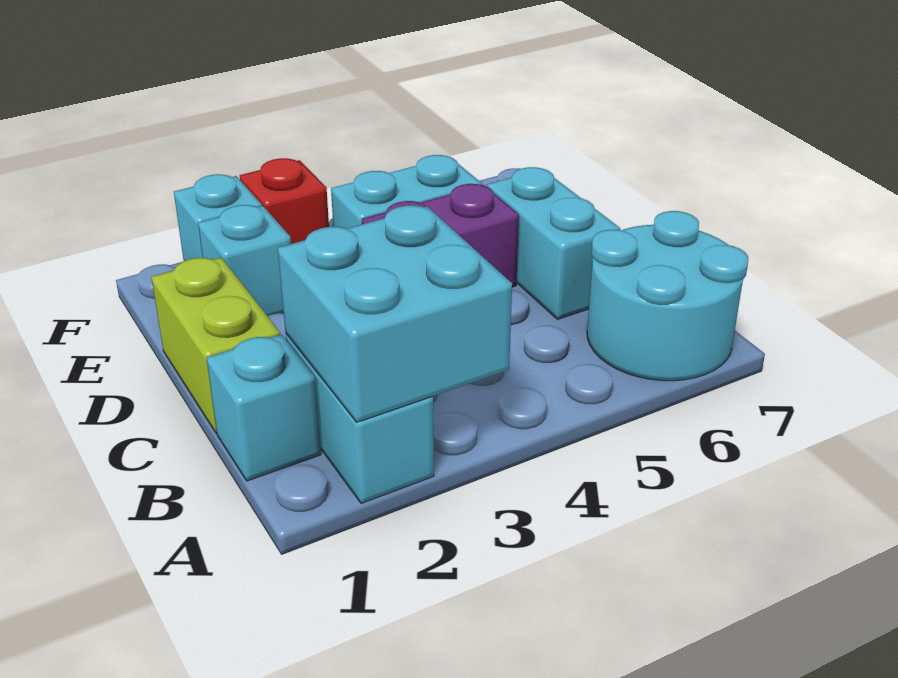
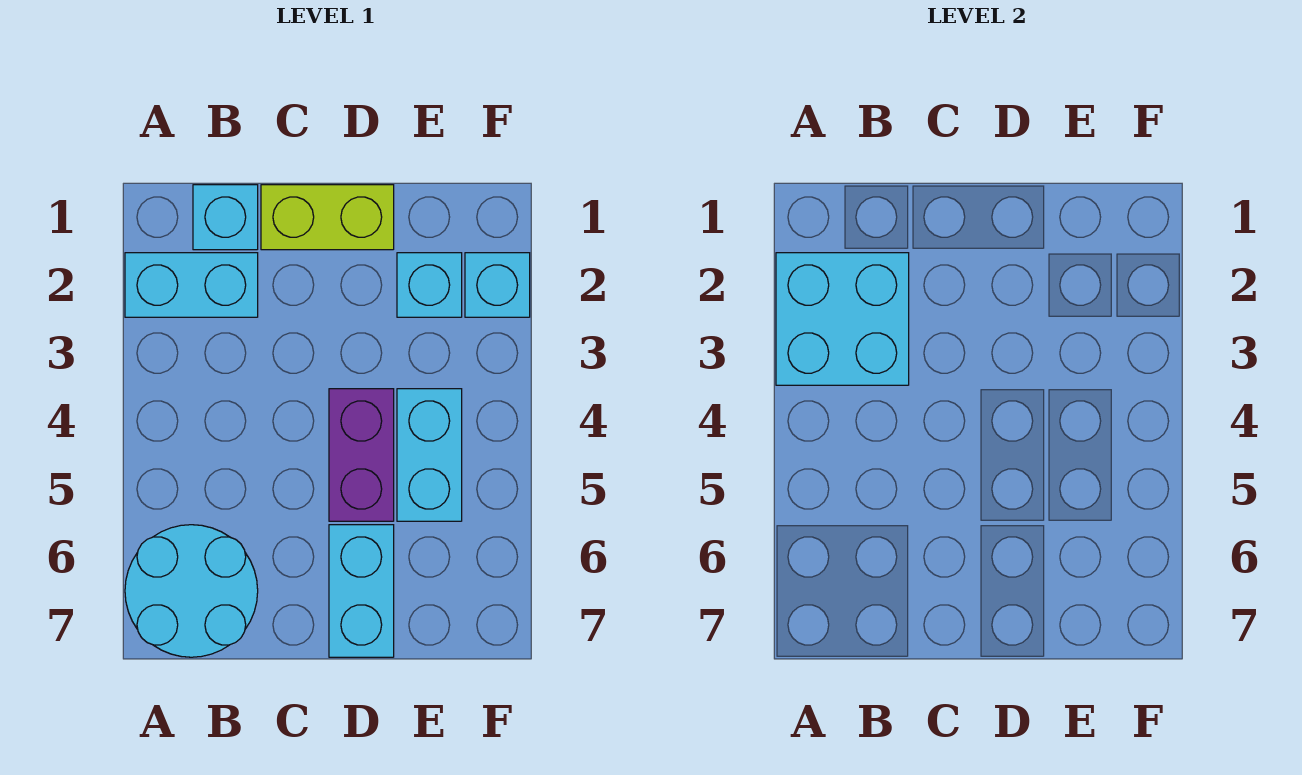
cyan 1x2 brick [487,167,620,319] -> cyan 1x2 brick turned to [329,525,394,657]
red 1x1 brick [240,158,329,244] -> none

